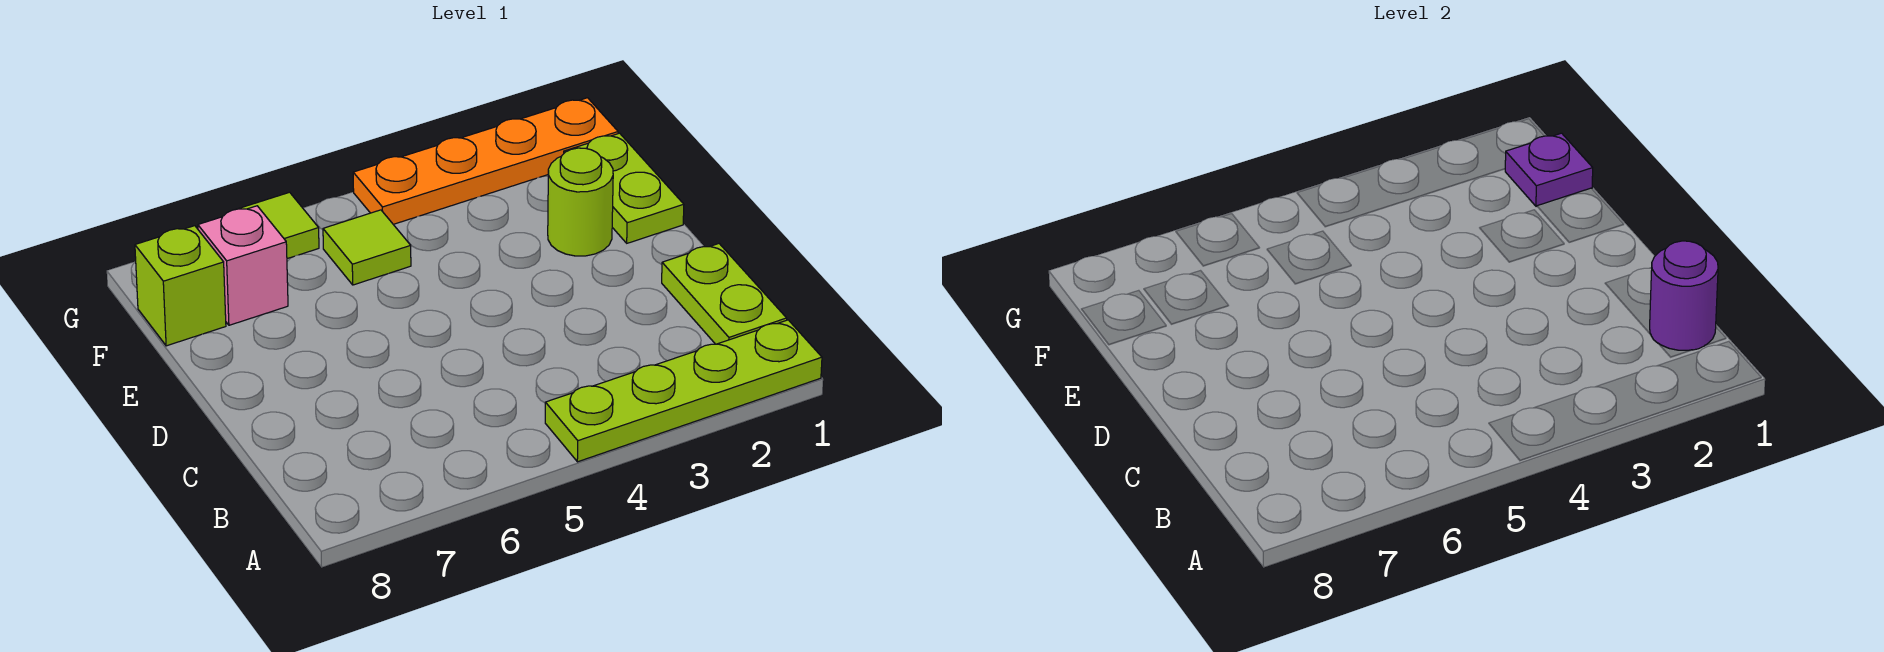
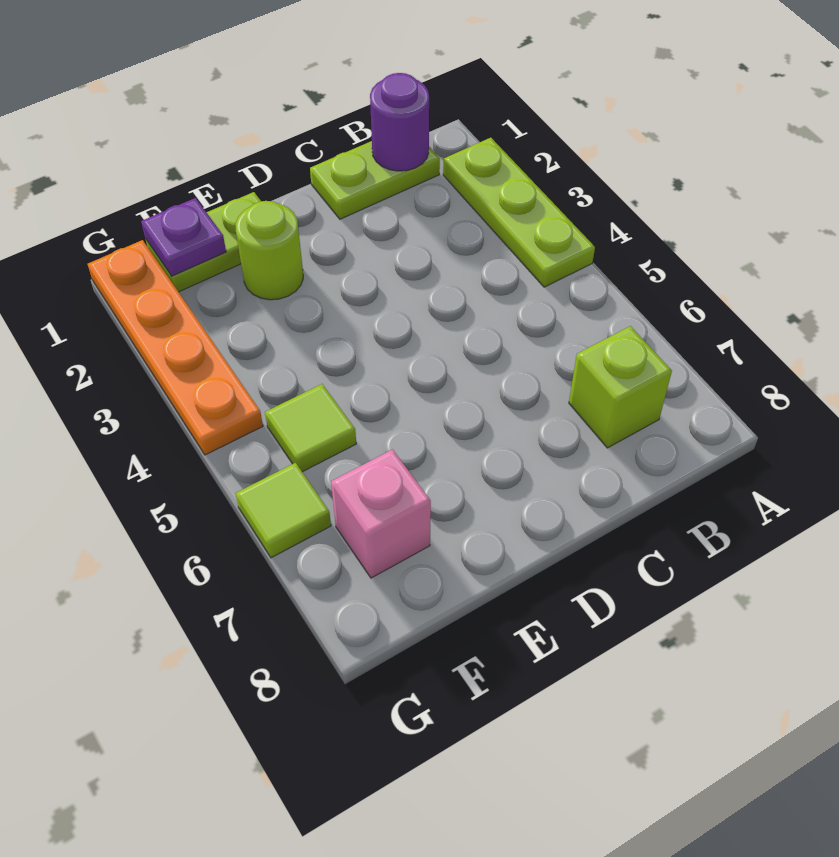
lime 1x4 plate [545,320,822,462] -> lime 1x3 plate [443,138,595,287]
lime 1x1 brick [135,226,226,346] -> lime 1x1 brick moved to [569,326,672,448]

